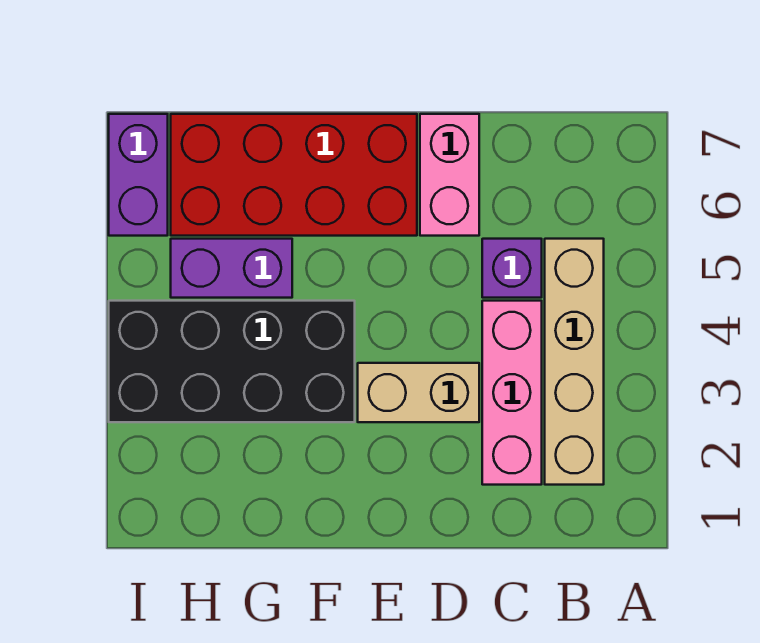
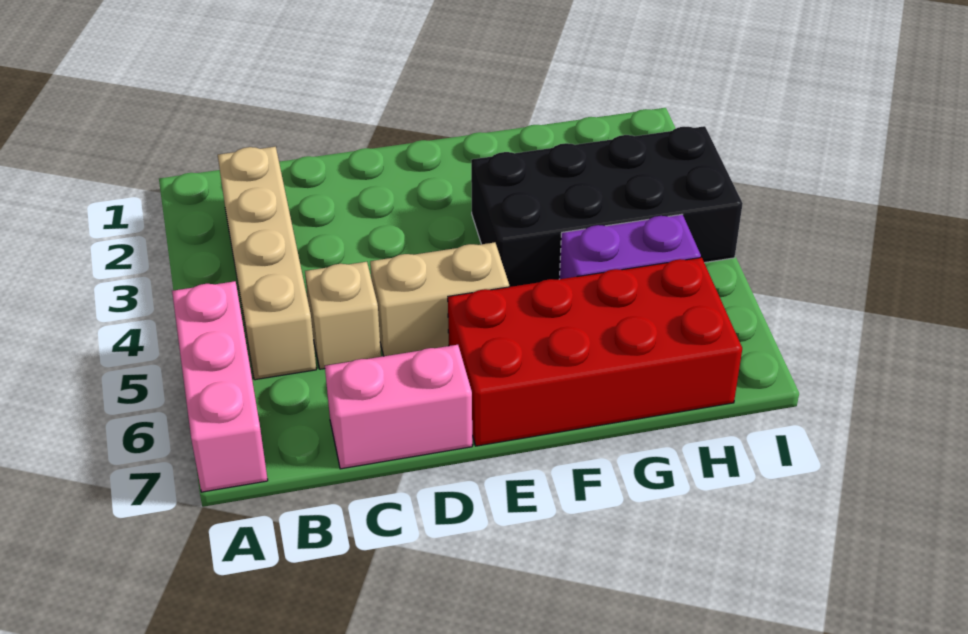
pink 1x3 brick [482,301,542,485] -> pink 1x3 brick moved to [172,281,268,492]
purple 1x1 brick [482,239,542,298] -> tan 1x1 brick [305,262,381,369]
tan 1x2 brick [358,363,479,422] -> tan 1x2 brick moved to [370,242,509,356]
pink 1x2 brick [420,114,479,236] -> pink 1x2 brick turned to [325,345,472,469]
purple 1x2 brick [109,114,168,236] -> none

